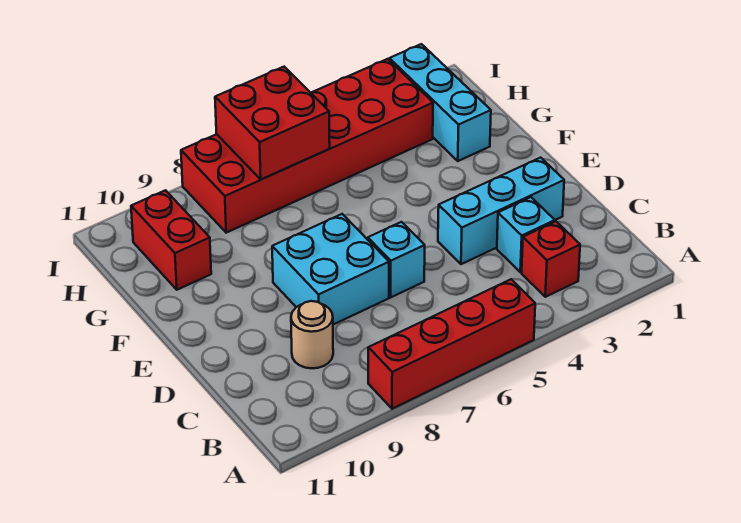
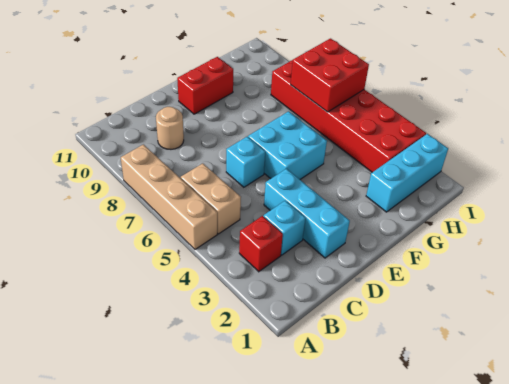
red 1x4 brick [368,279,535,409] -> tan 1x4 brick [121,144,217,249]
none -> tan 1x2 brick [181,163,241,234]
cyan 2x2 brick [272,214,389,325] -> cyan 2x2 brick moved to [248,111,327,179]
red 1x2 brick [131,190,211,290] -> red 1x2 brick moved to [177,57,233,114]

